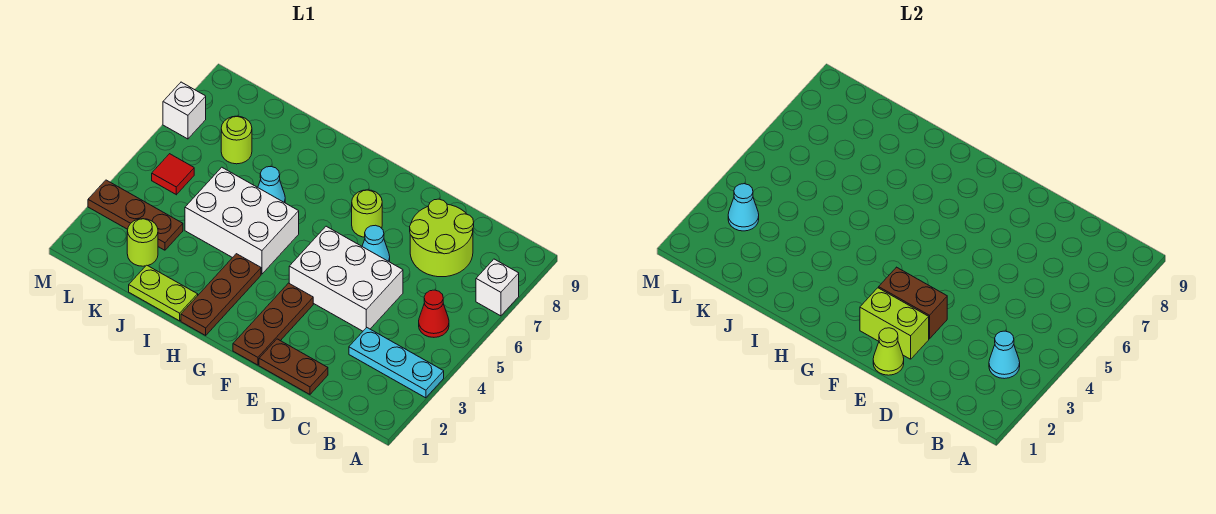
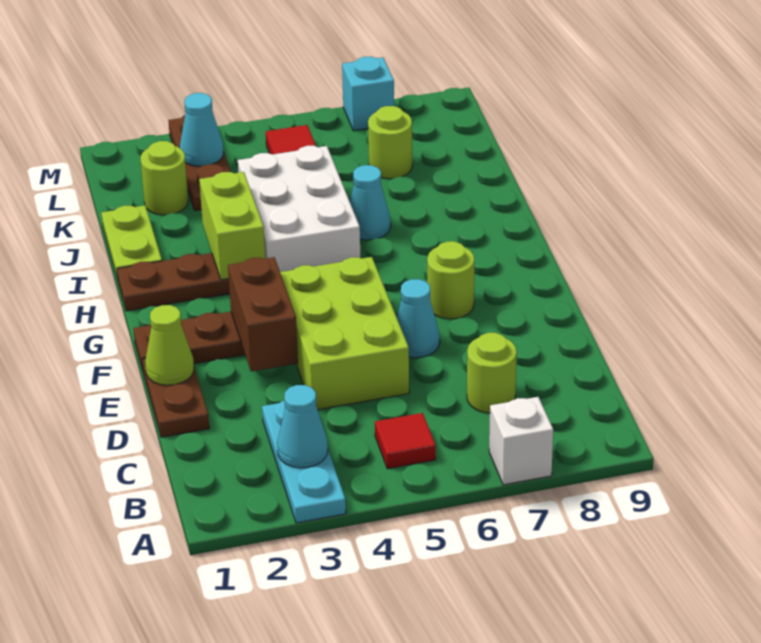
red 1x1 cone [419,290,449,337] -> red 1x1 tile [375,413,436,469]
lime 2x2 round brick [410,199,474,277] -> lime 1x1 round brick [467,333,517,413]
white 2x3 brick [289,226,403,331] -> lime 2x3 brick [280,257,409,410]
lime 1x2 brick [860,288,929,359] -> lime 1x2 brick moved to [199,172,265,280]
white 1x1 brick [163,82,206,139] -> cyan 1x1 brick [342,57,394,131]

